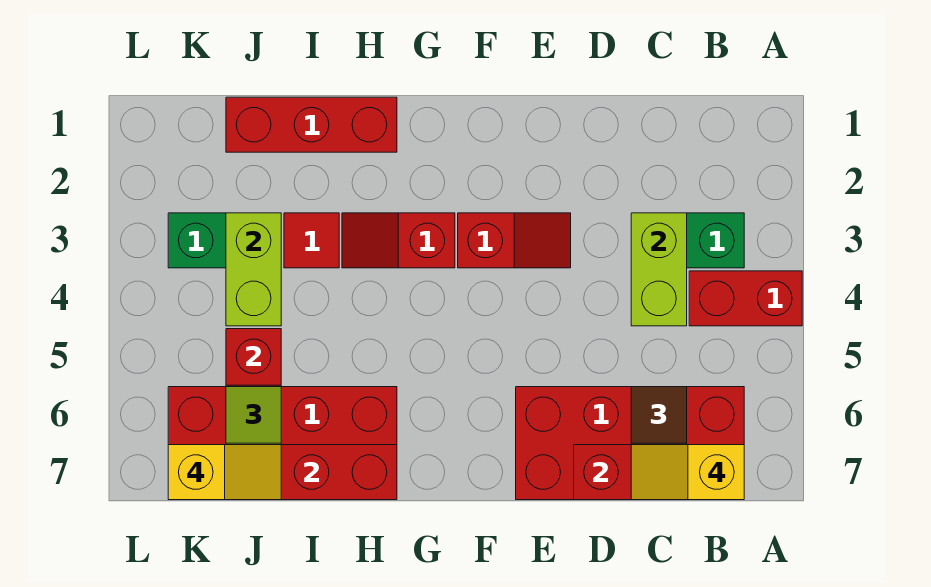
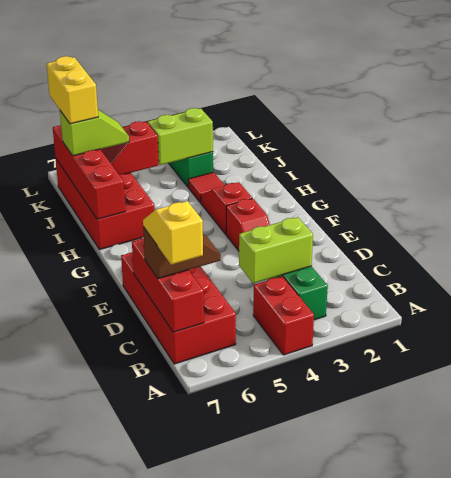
red 1x3 brick [226,97,397,152] -> none
yellow 1x2 slope [168,445,281,500] -> yellow 1x2 brick [47,56,98,124]

